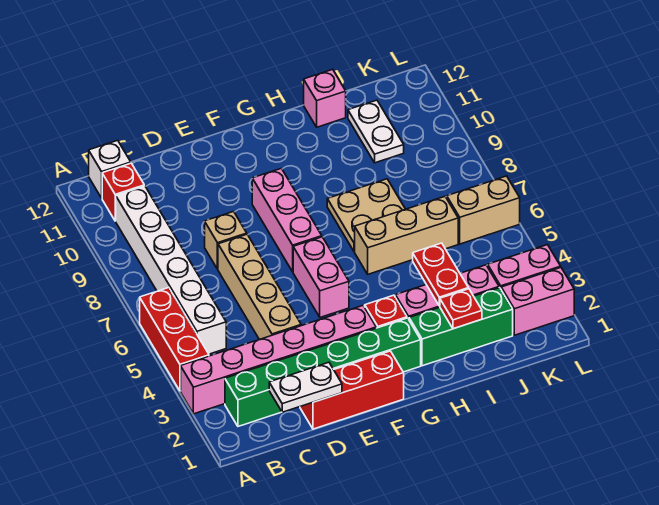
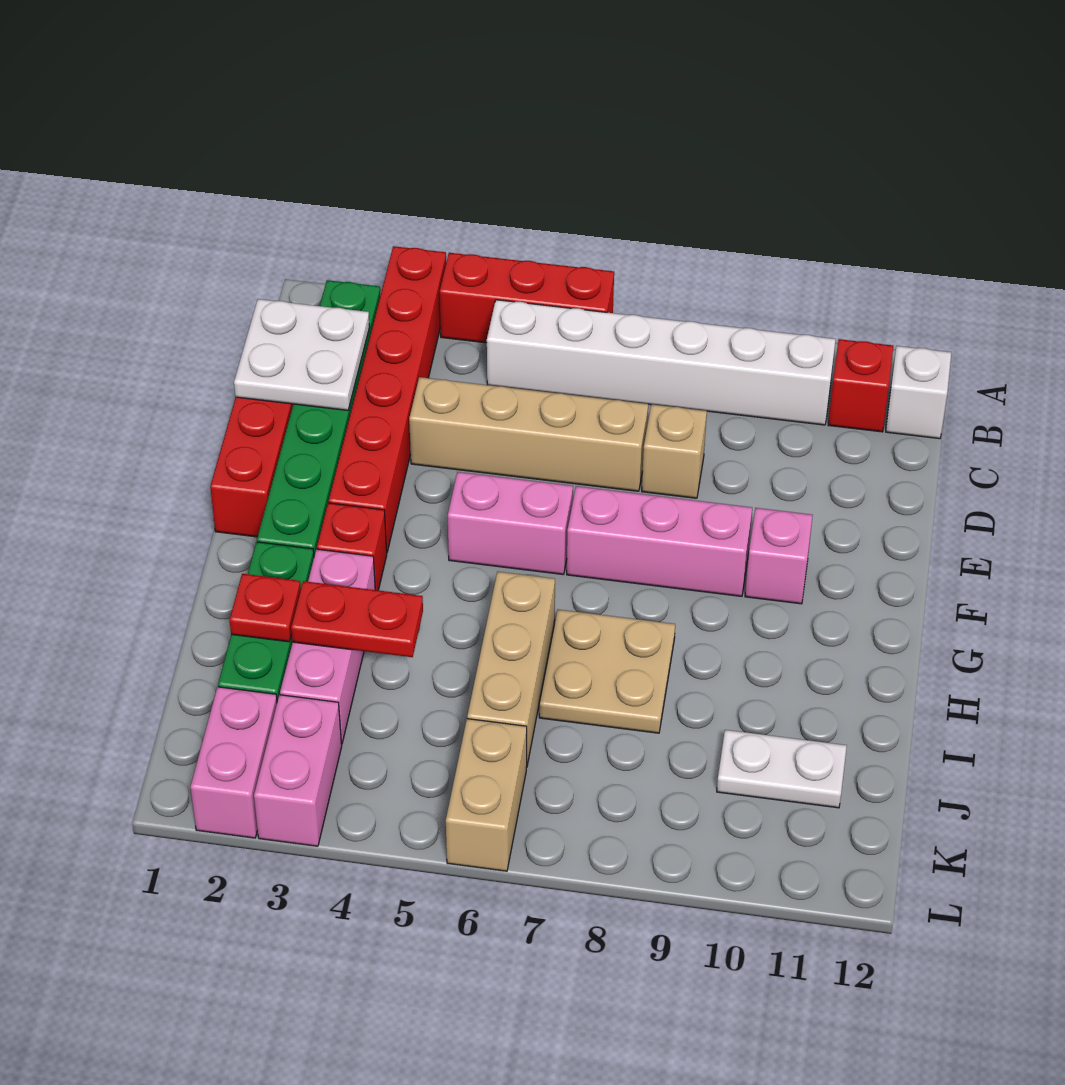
pink 1x6 brick [181,306,376,414] -> red 1x6 brick [329,246,446,552]
white 1x2 plate [269,362,342,412] -> white 2x2 plate [234,299,370,410]
pink 1x1 brick [304,69,346,127] -> pink 1x1 brick moved to [745,508,813,604]

